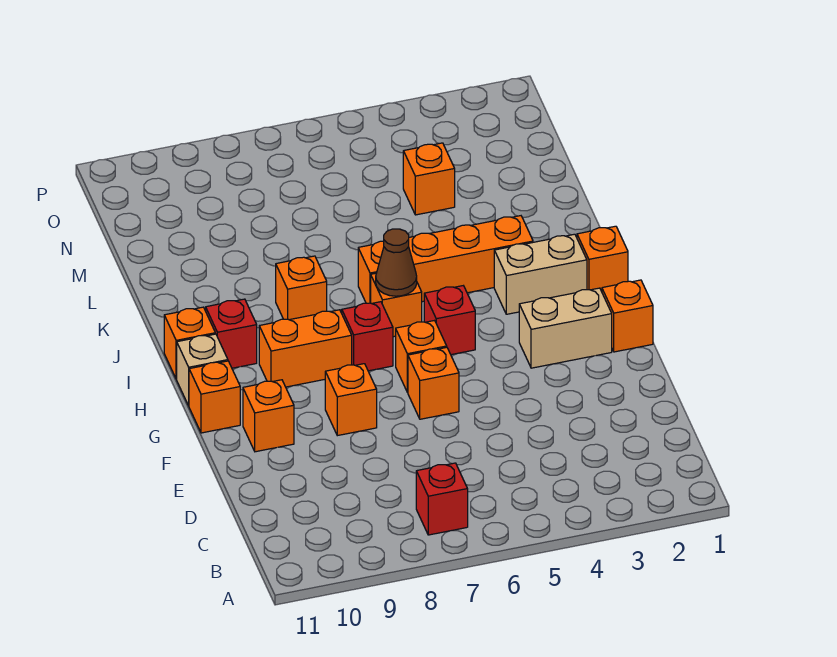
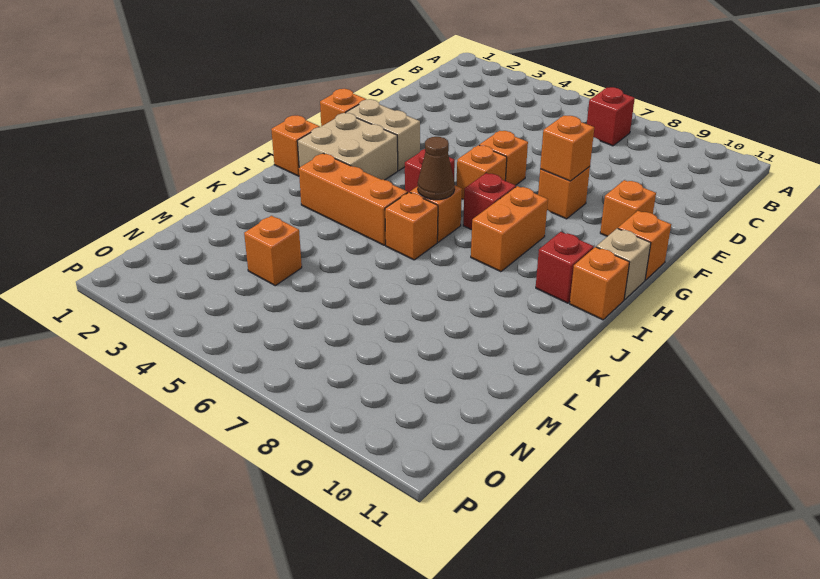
orange 1x2 brick [259,310,352,387] -> orange 1x2 brick turned to [471,186,548,272]
tan 1x2 brick [494,234,587,314] -> tan 2x2 brick [297,113,398,180]
orange 1x1 brick [276,256,327,320] -> orange 1x1 brick moved to [540,116,594,181]

